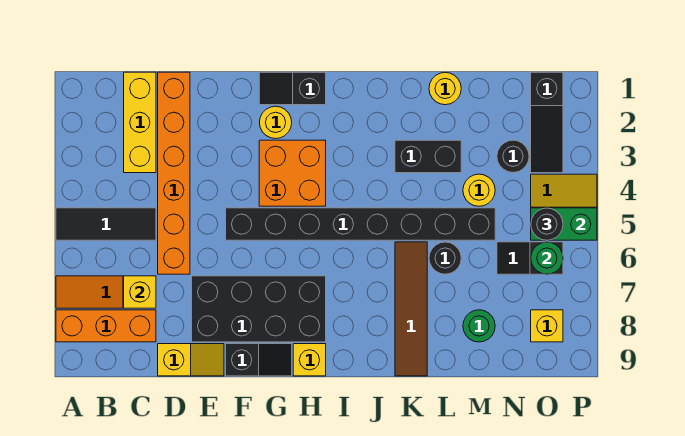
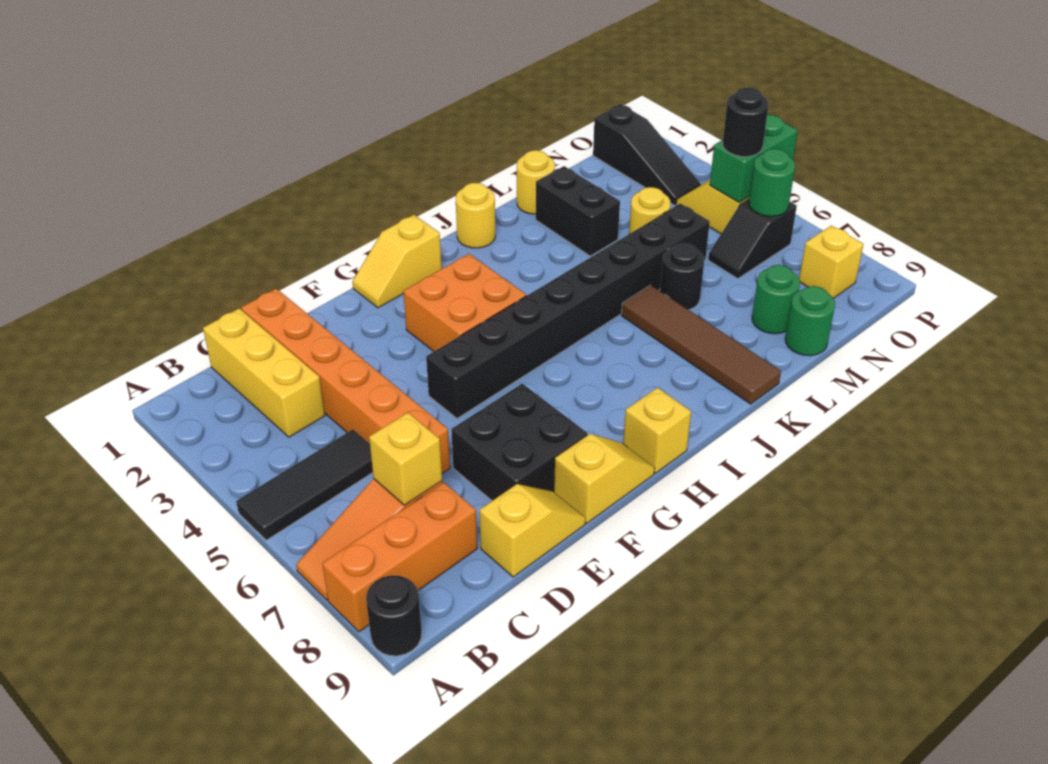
black 2x4 brick [192,276,326,342] -> black 2x2 brick [451,384,588,501]
black 1x2 slope [226,344,292,376] -> yellow 1x2 slope [554,434,655,523]
black 1x2 slope [259,72,326,105] -> yellow 1x2 slope [352,215,442,308]
yellow 1x1 round brick [260,106,292,139] -> yellow 1x1 round brick moved to [456,183,495,248]
black 1x2 brick [395,140,461,173] -> black 1x2 brick turned to [536,166,620,256]
none -> green 1x1 round brick [785,286,835,356]
black 1x1 round brick [497,140,529,172] -> black 1x1 round brick moved to [366,575,422,656]

